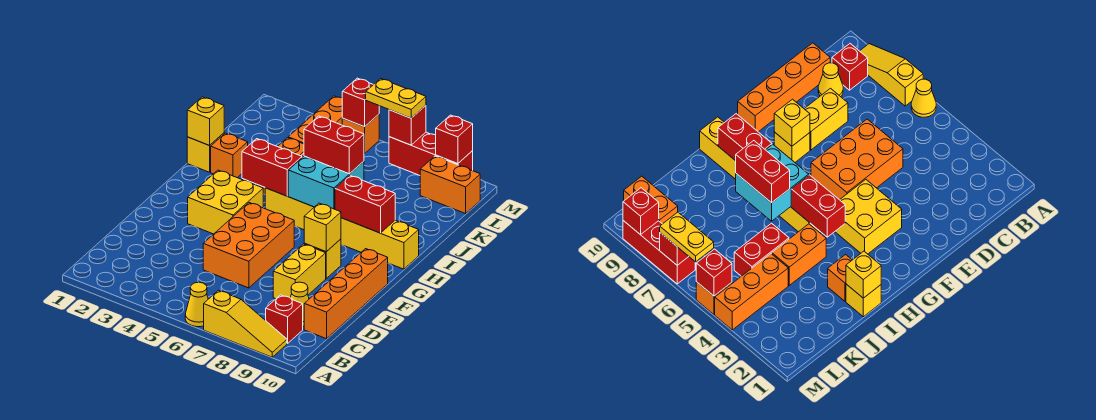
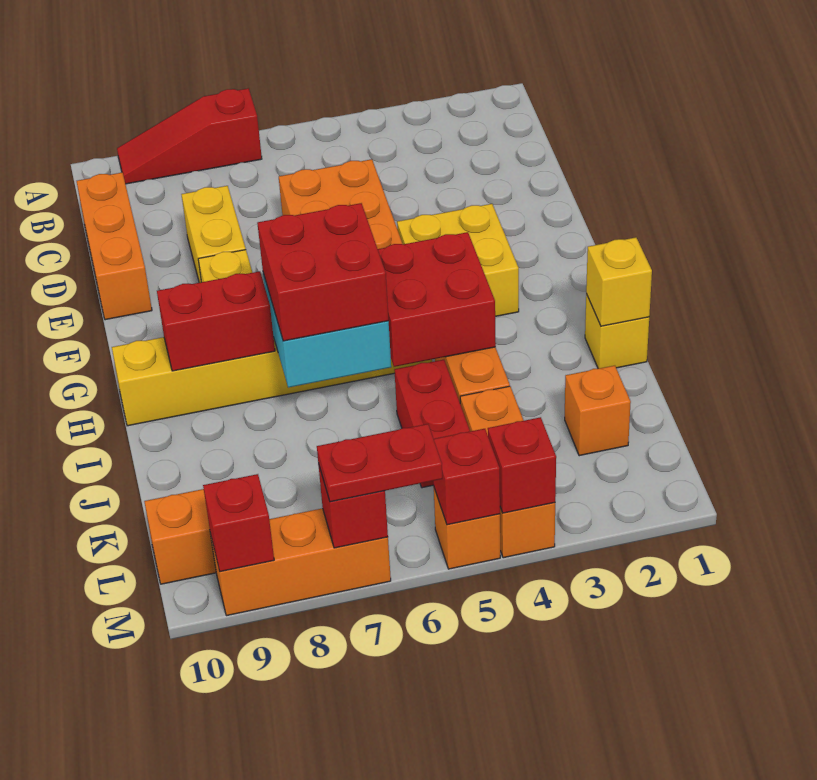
yellow 1x1 cone [185,282,208,327] -> none
yellow 1x3 slope [204,290,287,357] -> red 1x3 slope [117,88,262,184]
red 1x1 brick [266,295,303,343] -> red 1x1 brick moved to [488,417,556,513]
yellow 1x1 cone [291,282,309,326] -> none
orange 1x4 brick [304,249,388,339] -> orange 1x3 brick [77,172,152,320]
yellow 1x1 brick [304,203,341,252] -> none
red 1x2 brick [242,139,302,196] -> red 2x2 brick [378,232,496,367]
orange 1x1 brick [211,133,248,178] -> orange 1x1 brick moved to [565,366,631,456]
red 1x2 brick [304,116,364,174] -> red 2x2 brick [257,203,389,341]
yellow 1x2 plate [366,79,426,118] -> red 1x2 plate [317,424,442,502]
red 1x3 brick [389,132,473,176] -> orange 1x3 brick [211,508,391,616]

